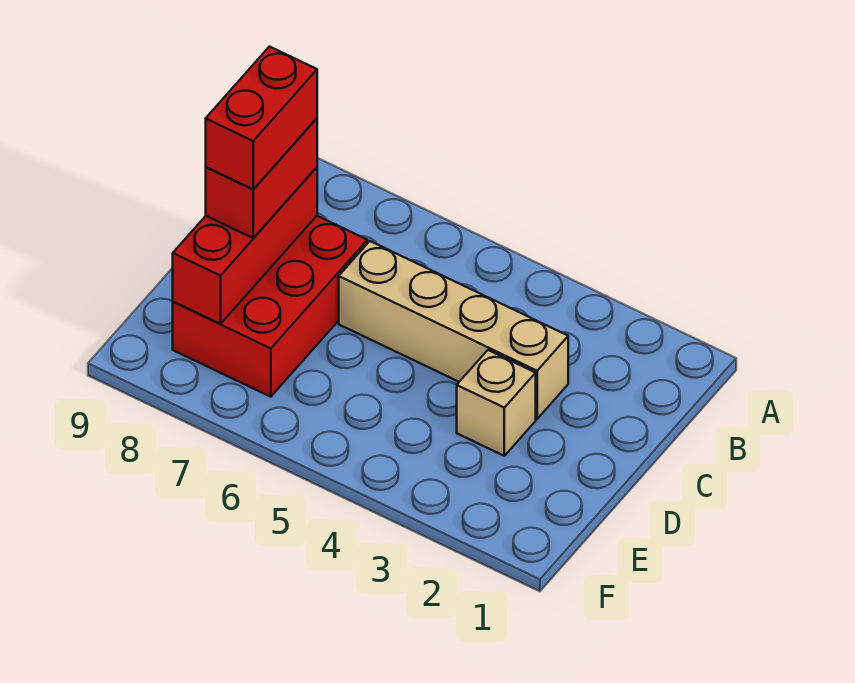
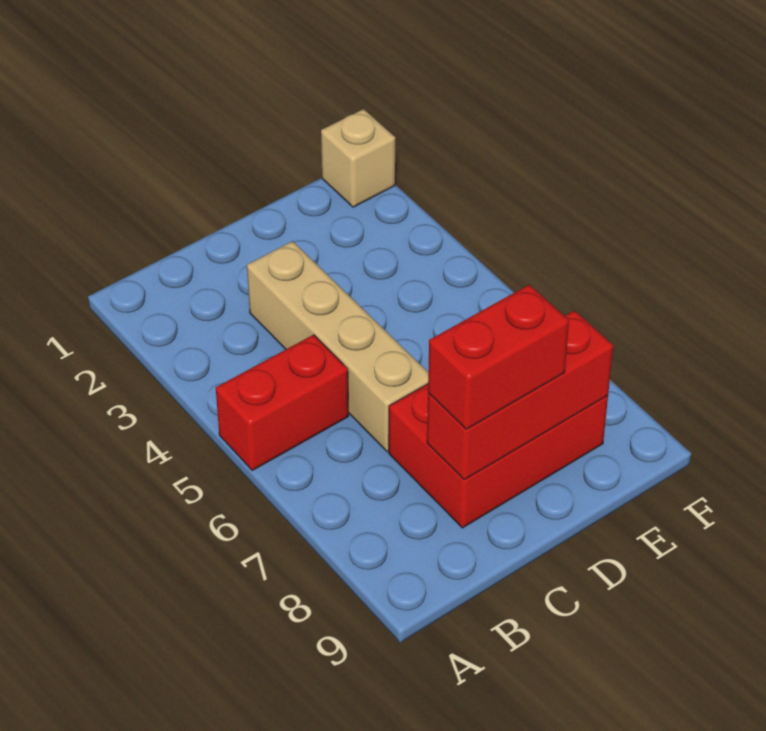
red 1x2 brick [206,47,317,189] -> red 1x2 brick moved to [216,335,349,470]
tan 1x1 brick [457,350,536,456] -> tan 1x1 brick moved to [321,109,395,207]

